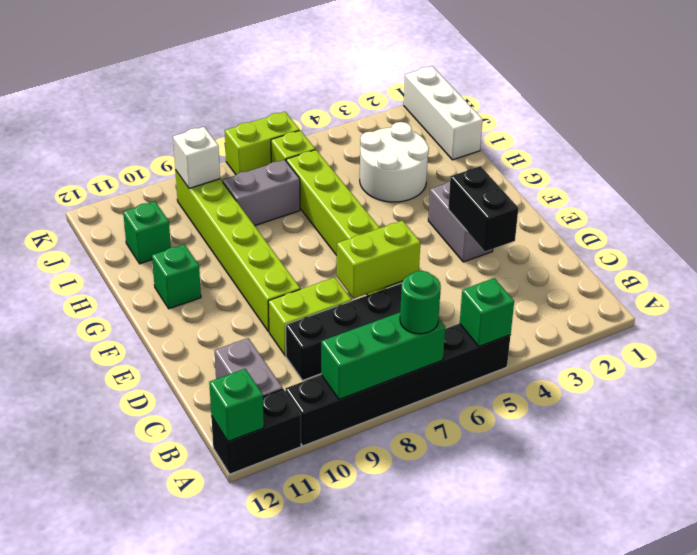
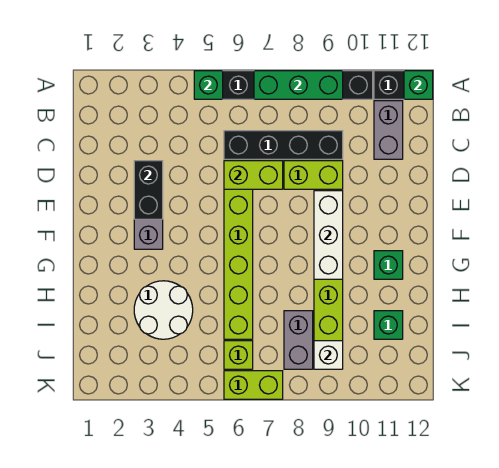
green 1x1 round brick [400,271,441,334] -> none
white 1x3 brick [404,66,483,160] -> white 1x3 brick moved to [314,191,343,279]
grey 1x2 brick [222,160,300,226] -> grey 1x2 brick turned to [284,311,313,369]

